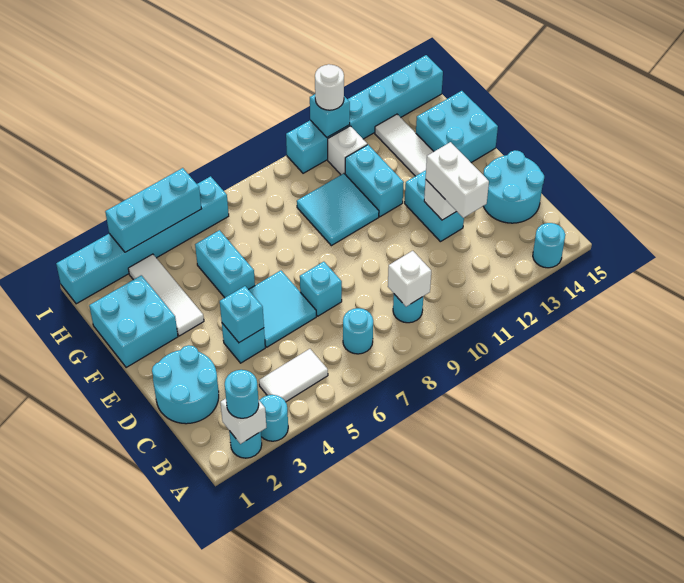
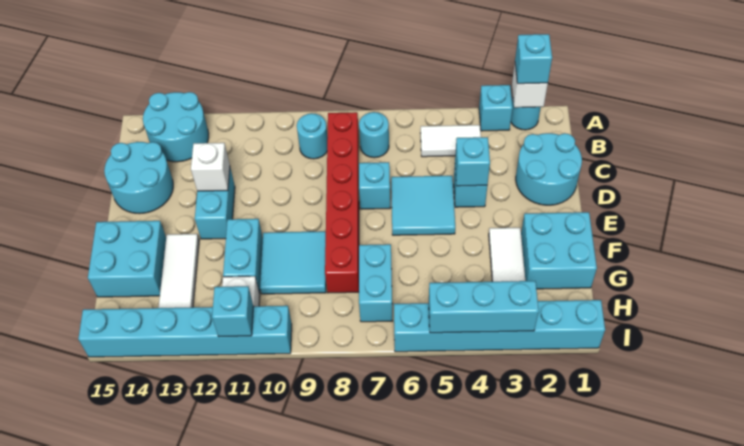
cyan 1x1 round brick [225,370,259,418] -> cyan 1x1 brick [515,34,552,84]
cyan 1x1 round brick [259,395,288,441] -> cyan 1x1 brick [479,85,513,131]
cyan 1x1 round brick [533,223,565,268] -> cyan 2x2 round brick [143,92,209,162]
none -> red 1x6 brick [325,112,359,293]
white 1x1 brick [388,251,431,307] -> none
white 1x2 brick [426,142,489,218] -> none
cyan 1x2 brick [195,230,255,298] -> cyan 1x2 brick moved to [359,244,392,322]
white 1x1 round brick [315,64,344,110] -> none

